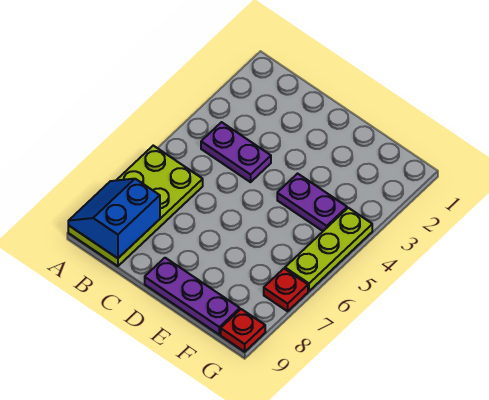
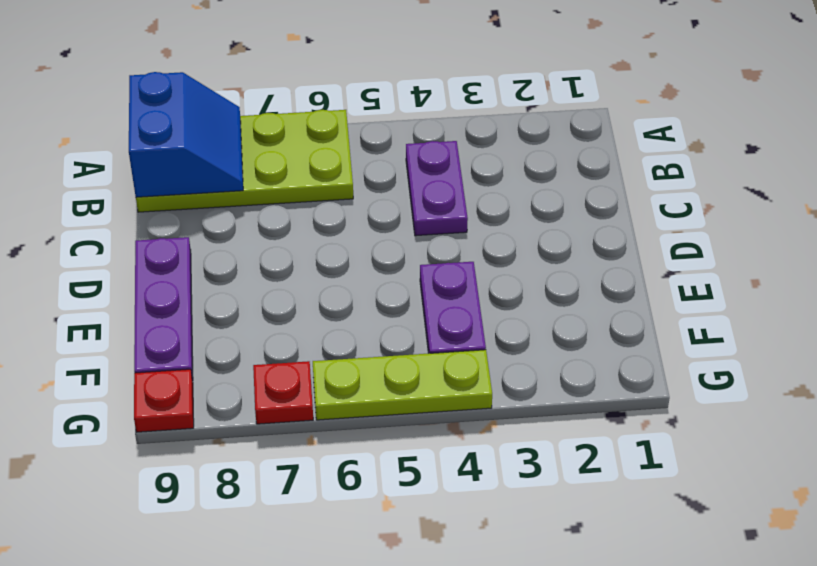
blue 2x2 slope [68,179,160,258] -> blue 2x2 slope turned to [129,72,243,197]

